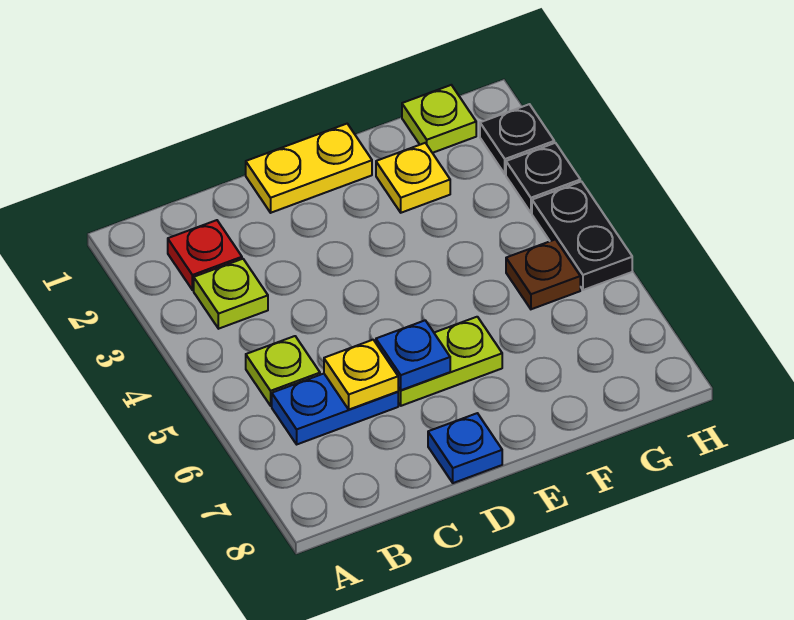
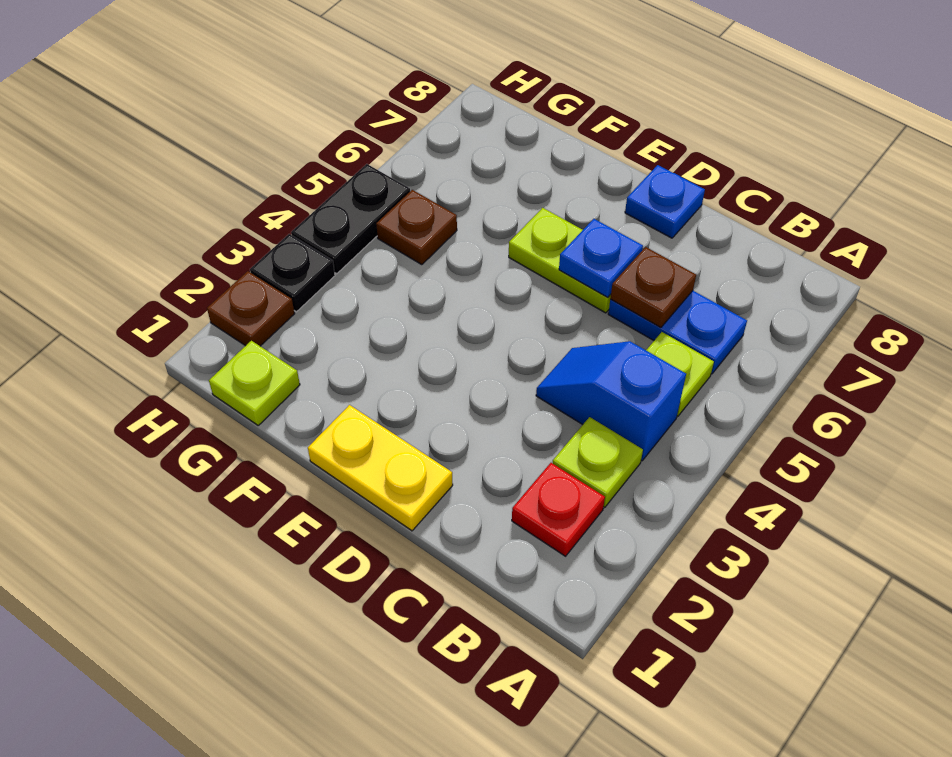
none -> blue 1x2 slope [536,341,686,461]
yellow 1x1 plate [324,340,398,409] -> brown 1x1 plate [610,247,696,328]
yellow 1x1 plate [376,143,450,213] -> none
black 1x1 plate [480,104,554,174] -> brown 1x1 plate [207,271,295,346]

